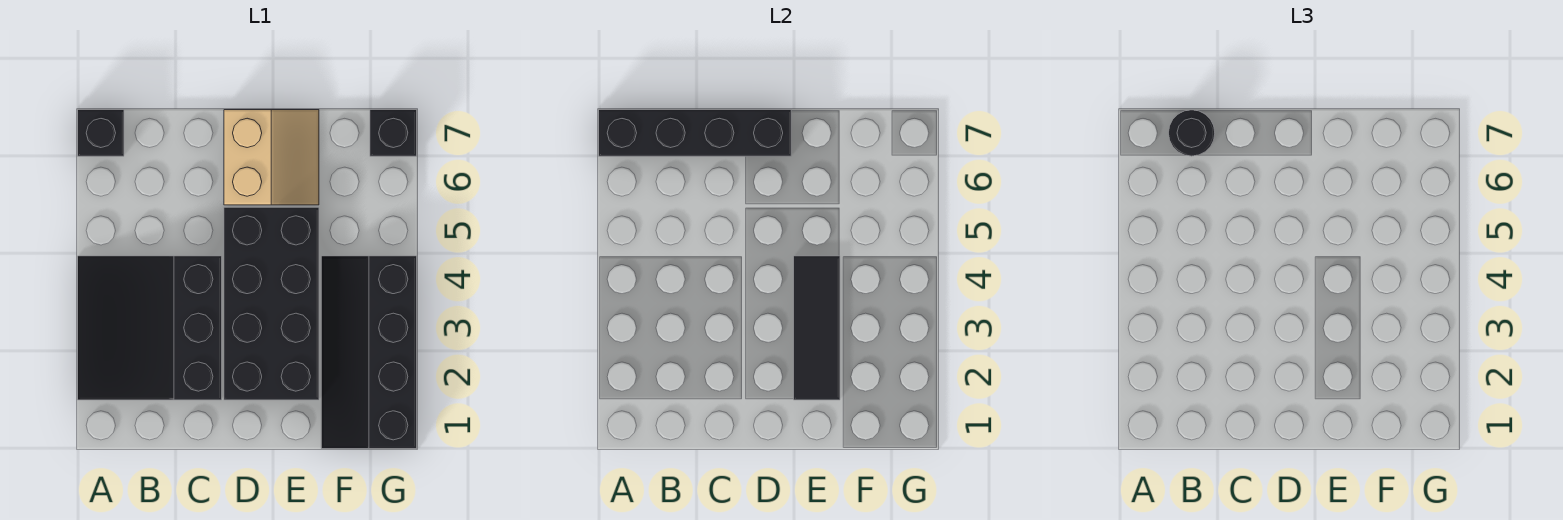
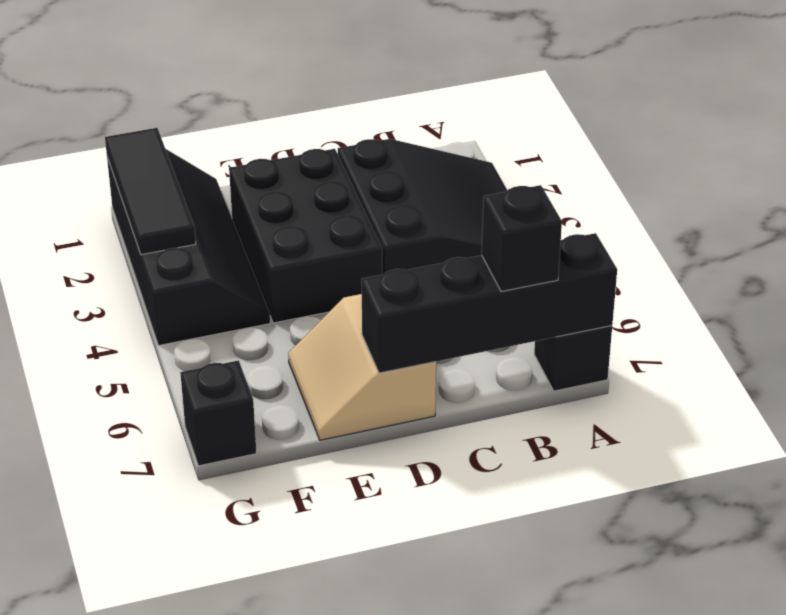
black 1x1 round brick [1169,110,1215,156] -> black 1x1 brick [482,185,562,292]
black 2x4 brick [224,207,319,400] -> black 2x3 brick [229,149,382,323]
black 1x3 tile [794,256,840,400] -> black 1x3 tile moved to [105,128,196,255]

